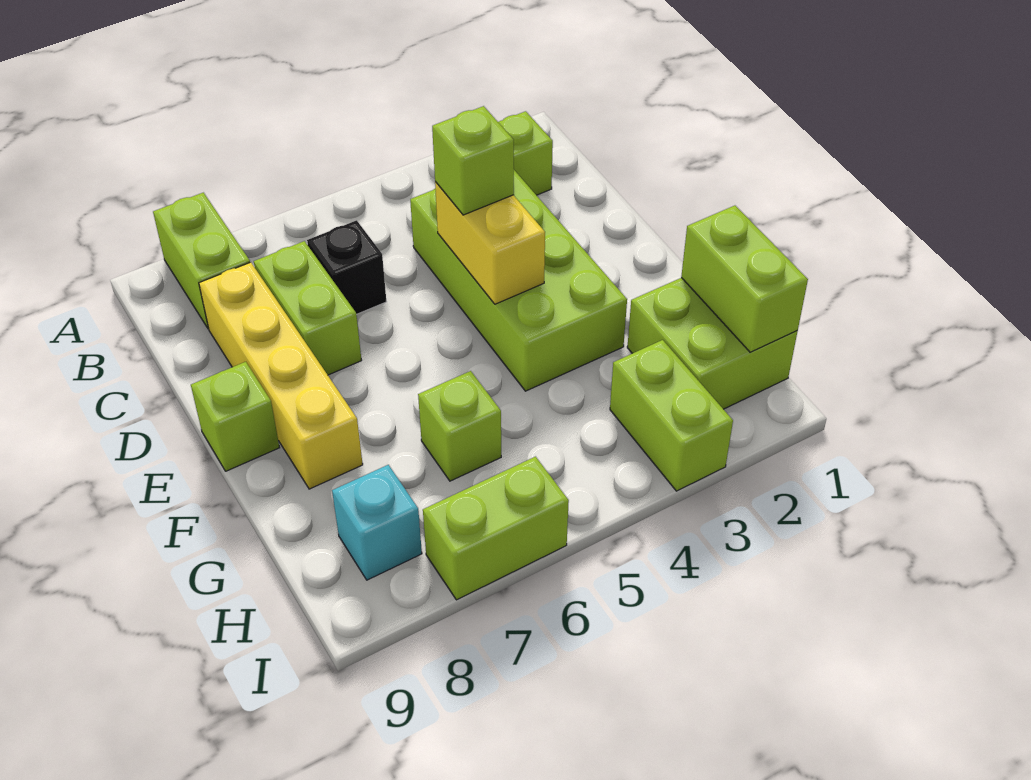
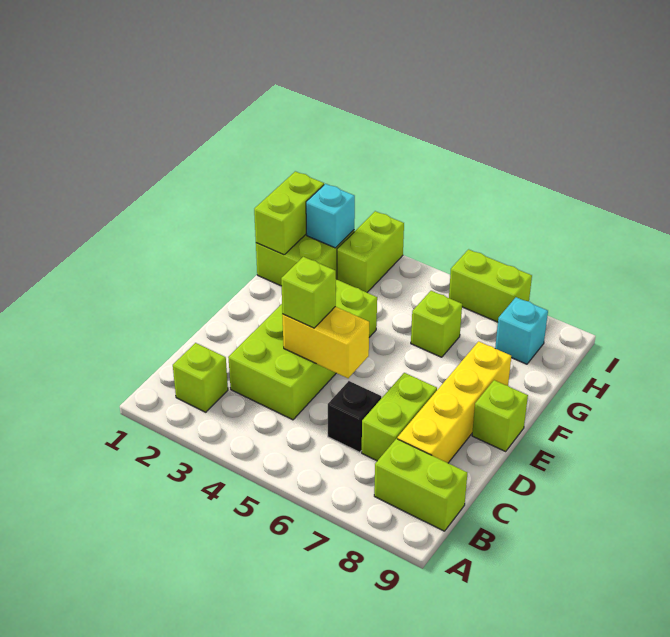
lime 1x2 brick [153,193,250,329] -> lime 1x2 brick turned to [374,439,467,531]
yellow 1x2 brick [435,182,545,304] -> yellow 1x2 brick turned to [282,307,369,378]
none -> cyan 1x1 brick [306,184,355,248]

